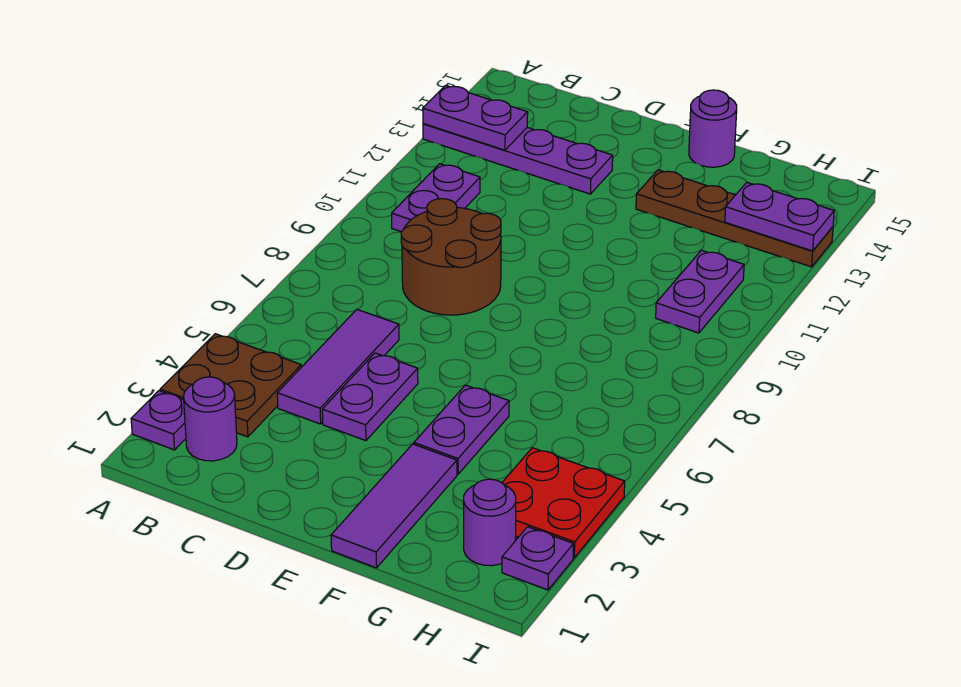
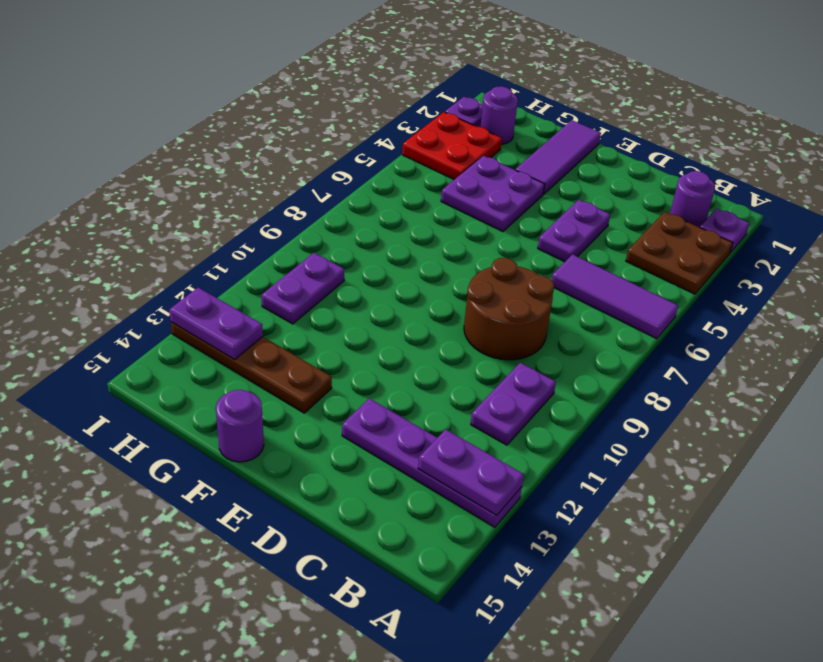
purple 1x3 tile [277,310,399,424] -> purple 1x3 tile turned to [552,254,678,339]
purple 1x2 plate [414,385,509,474] -> purple 2x2 plate [441,156,545,232]

